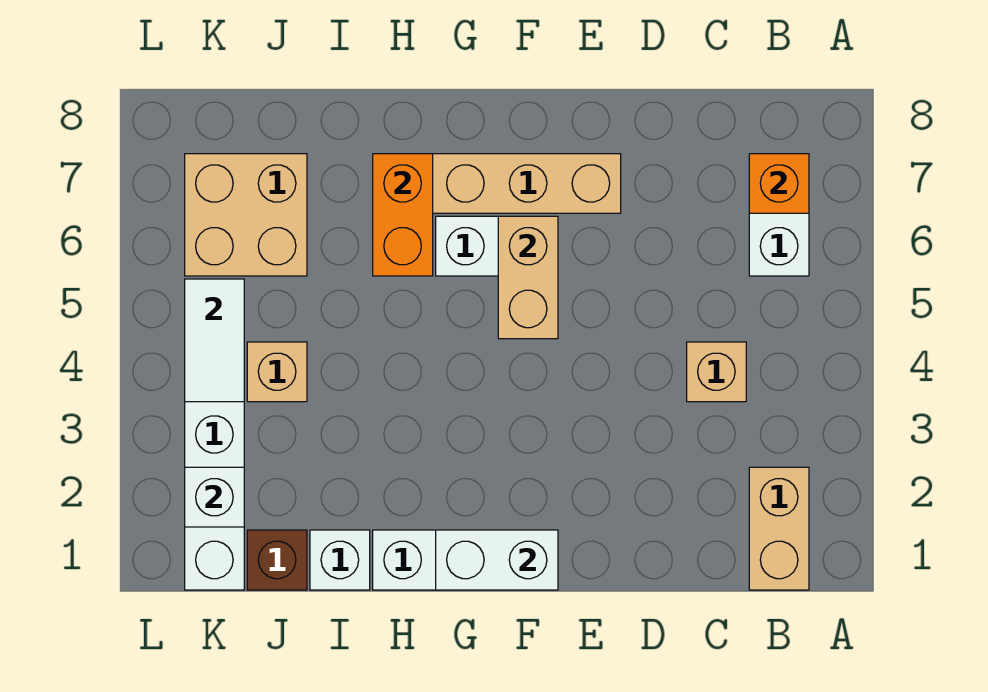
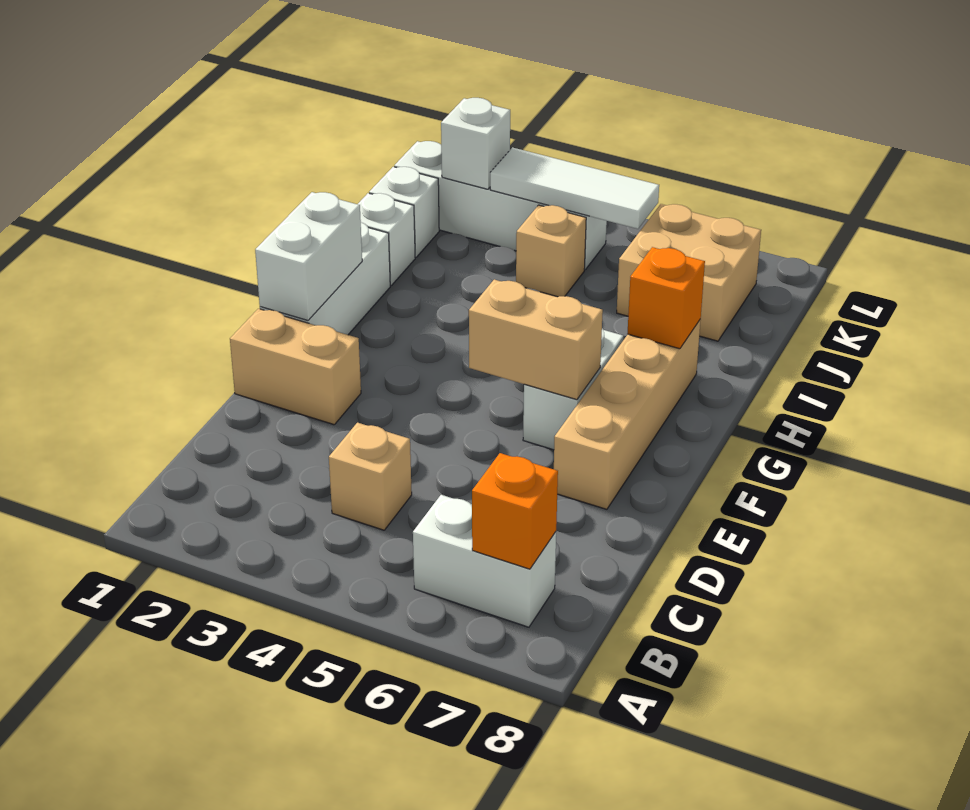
tan 1x2 brick [749,467,809,590] -> tan 1x2 brick moved to [230,309,361,425]
orange 1x2 brick [373,154,433,276] -> orange 1x1 brick [627,247,705,349]
brown 1x1 brick [247,530,307,590] -> white 1x1 brick [369,167,439,257]
white 1x2 tile [185,279,244,402] -> white 1x3 tile [490,147,659,229]

